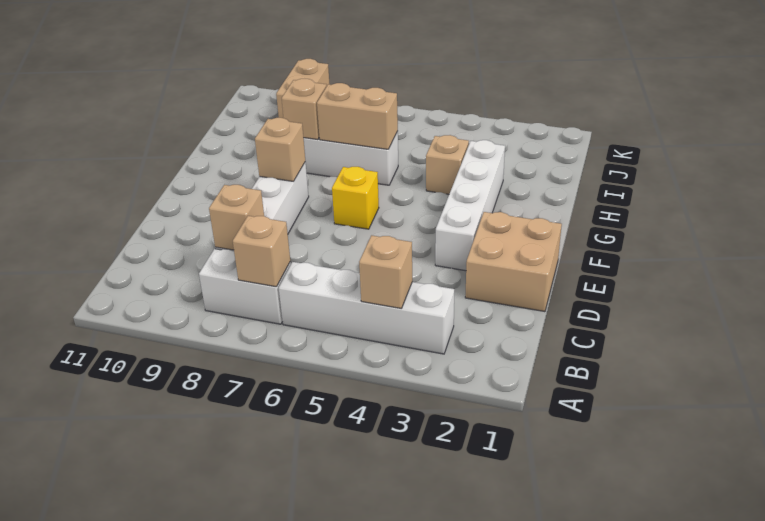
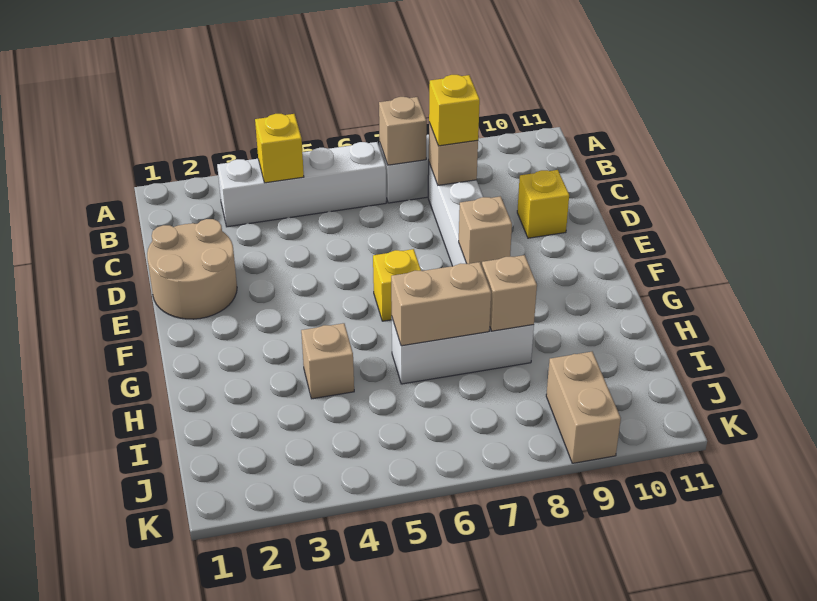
tan 1x1 brick [359,235,412,308] -> yellow 1x1 brick [255,114,304,183]
none -> yellow 1x1 brick [429,75,480,146]
tan 2x2 brick [465,212,562,312] -> tan 2x2 round brick [147,219,237,319]
none -> yellow 1x1 brick [517,170,569,238]
white 1x4 brick [435,140,505,271] -> none

